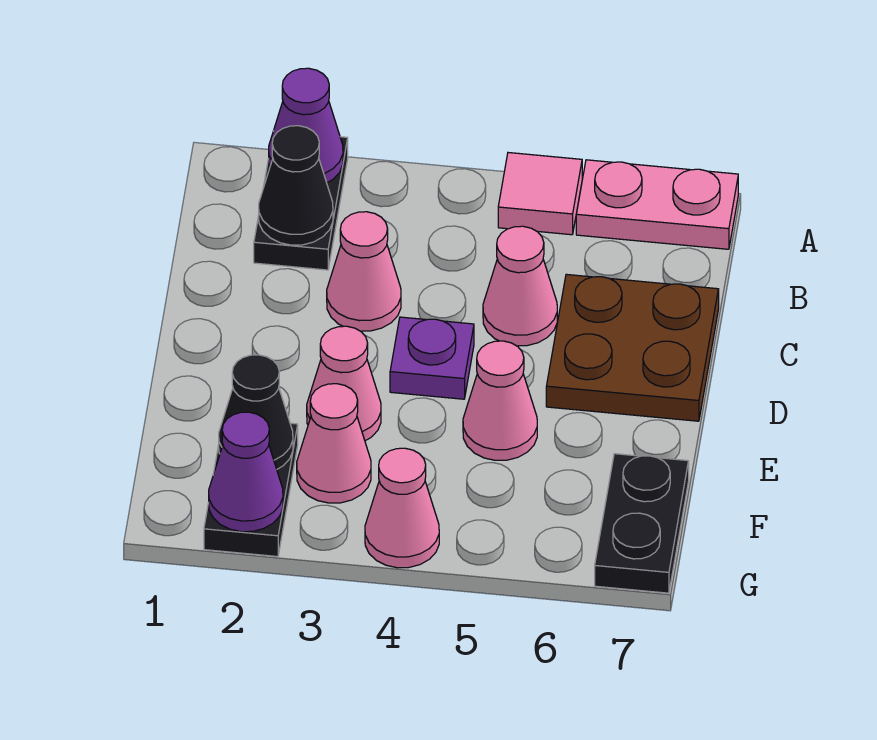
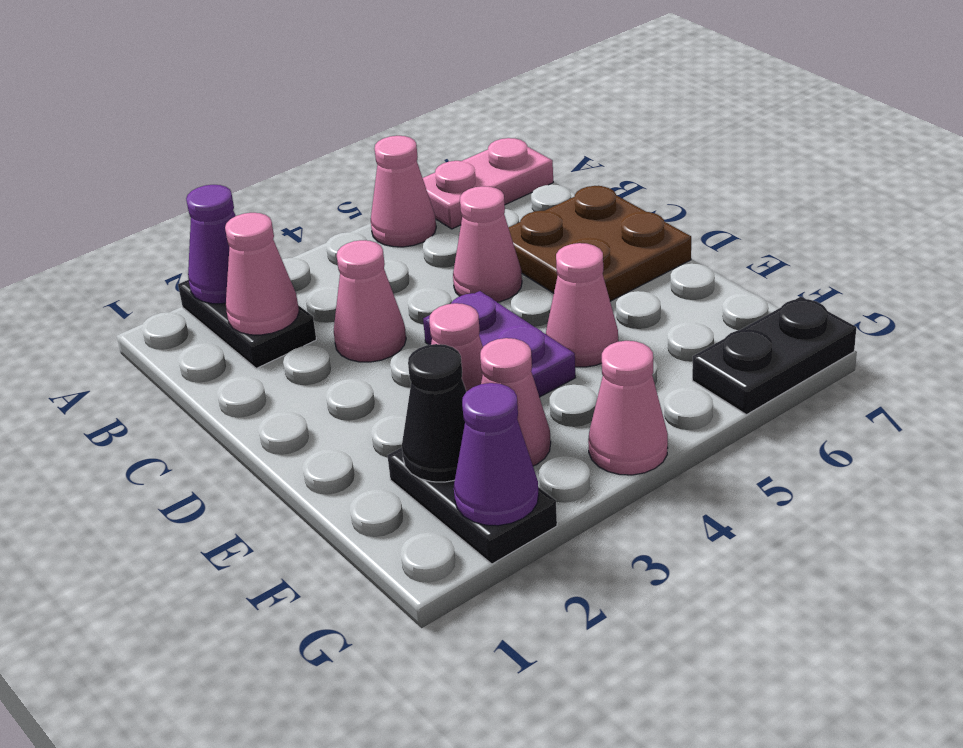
pink 1x1 tile [498,153,582,235] -> pink 1x1 cone [371,136,436,247]
black 1x1 cone [259,126,333,245] -> pink 1x1 cone [225,213,299,335]
purple 1x1 plate [390,317,474,399] -> purple 1x2 plate [423,291,575,397]
black 1x2 plate [595,454,689,593] -> black 1x2 plate turned to [692,297,856,415]

